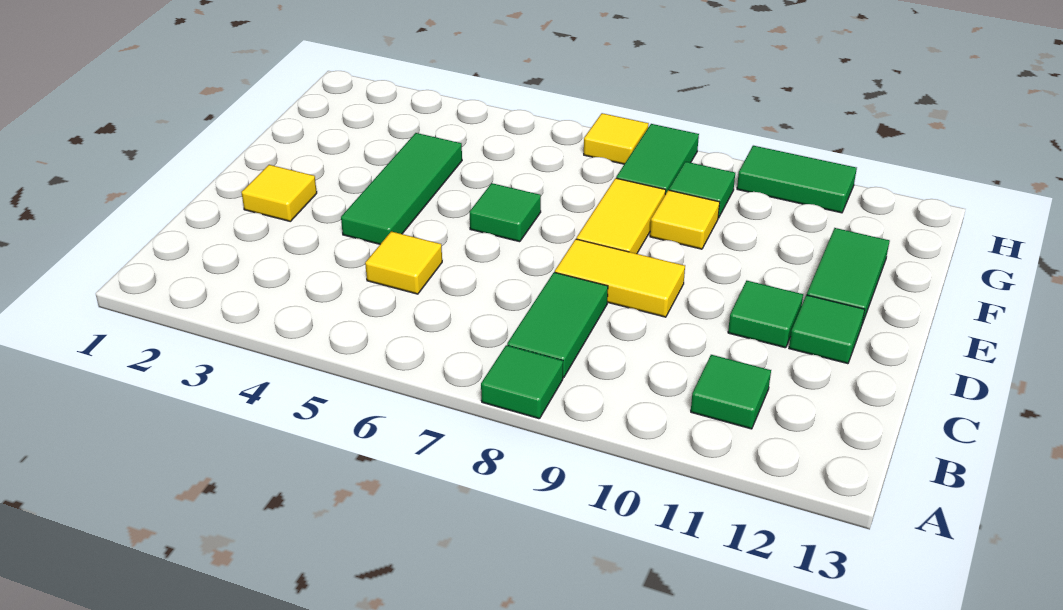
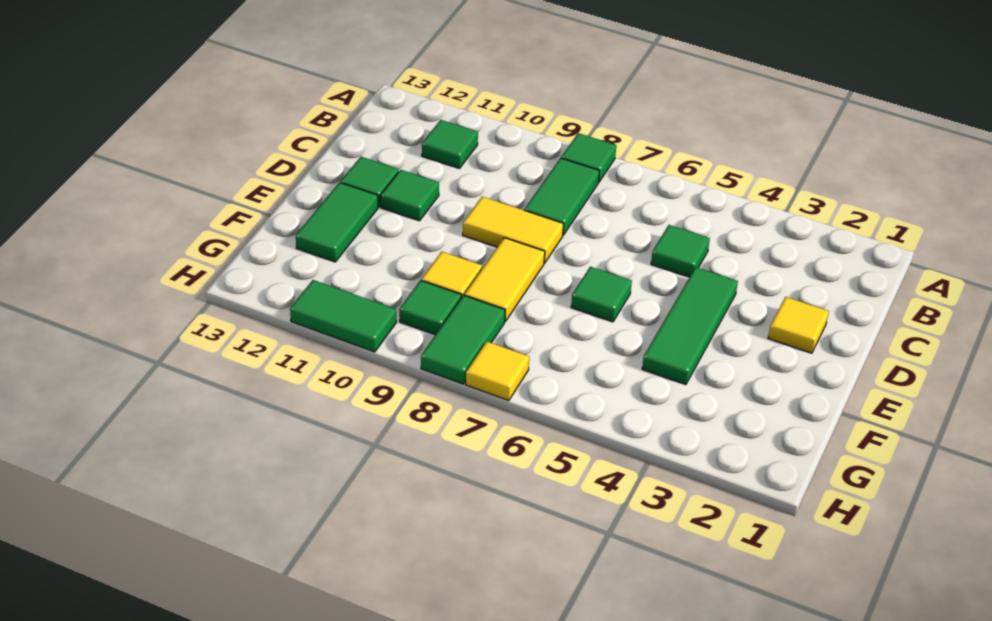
yellow 1x1 tile [365,231,442,294] -> green 1x1 tile [651,225,710,277]

